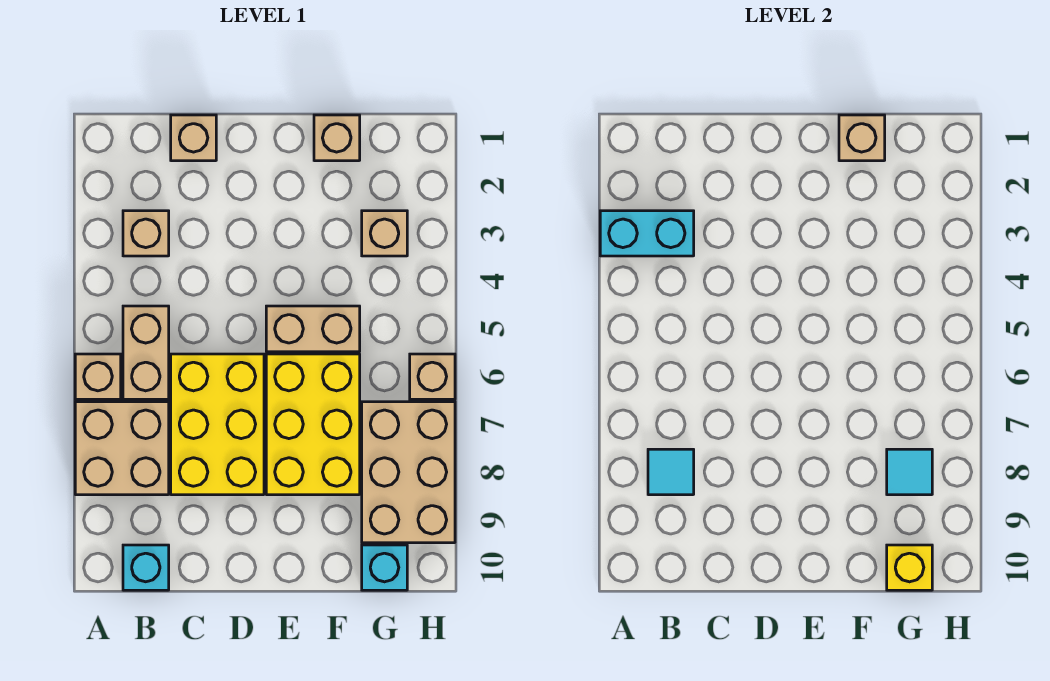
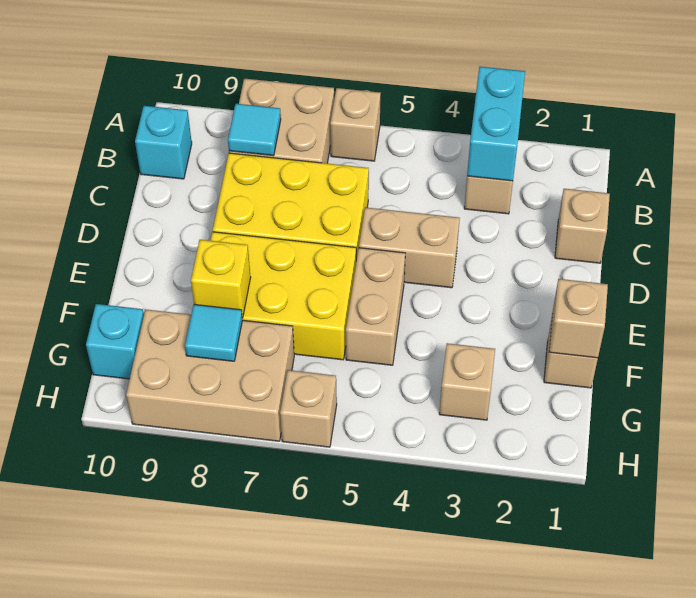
tan 1x2 brick [123,306,169,399] -> tan 1x2 brick moved to [359,207,460,288]
yellow 1x1 brick [887,545,932,590] -> yellow 1x1 brick moved to [191,240,251,318]

